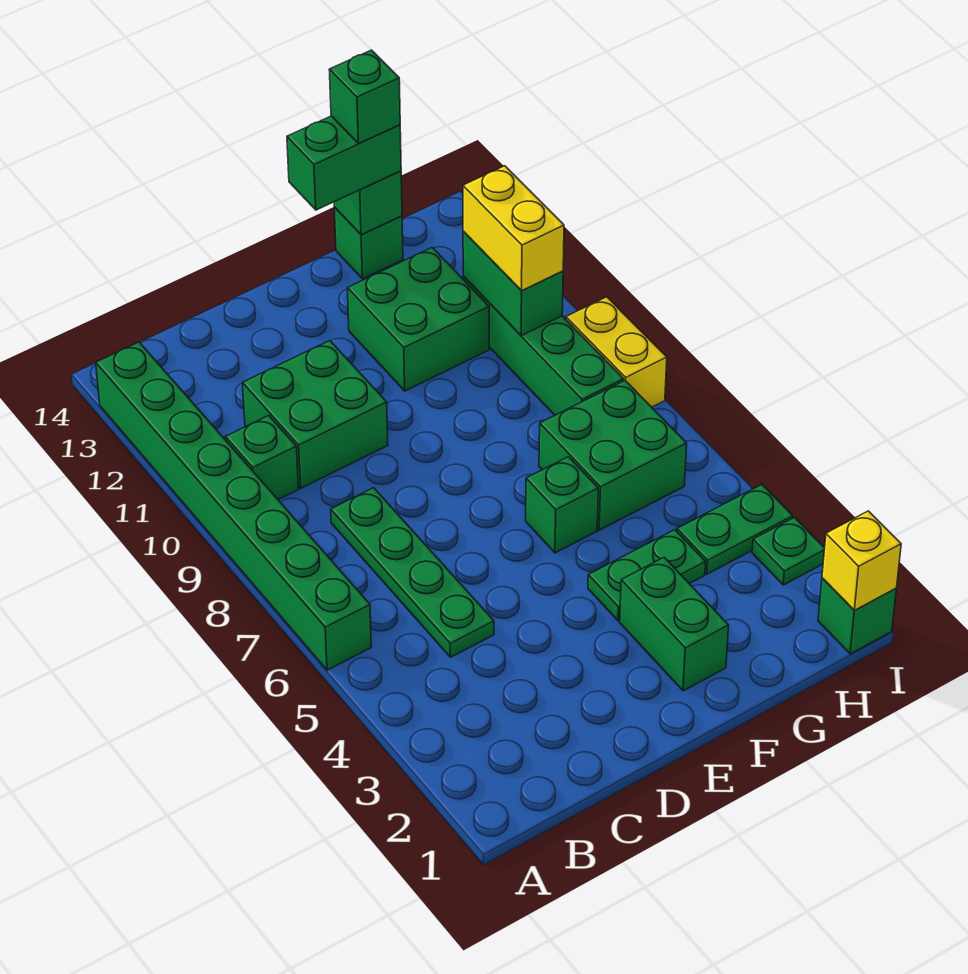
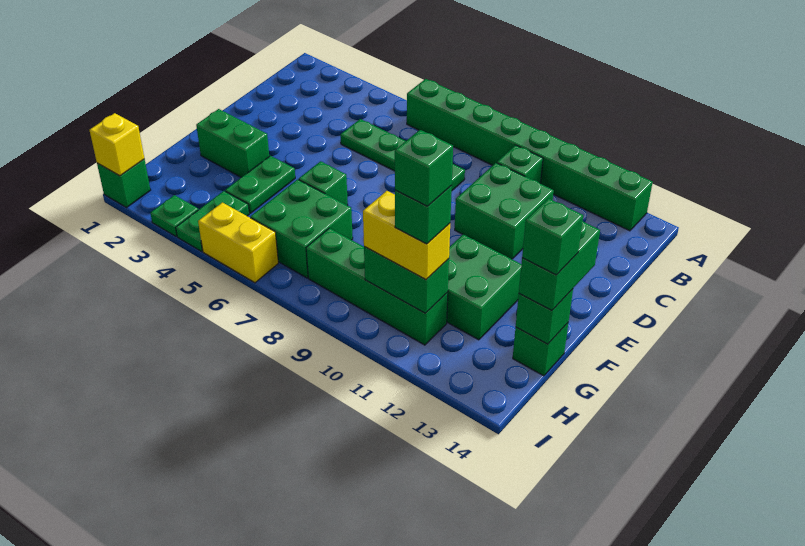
none -> green 1x1 brick [395,186,452,244]
none -> green 1x1 brick [395,130,453,206]
yellow 1x2 brick [566,297,667,407] -> yellow 1x2 brick moved to [198,203,278,283]

